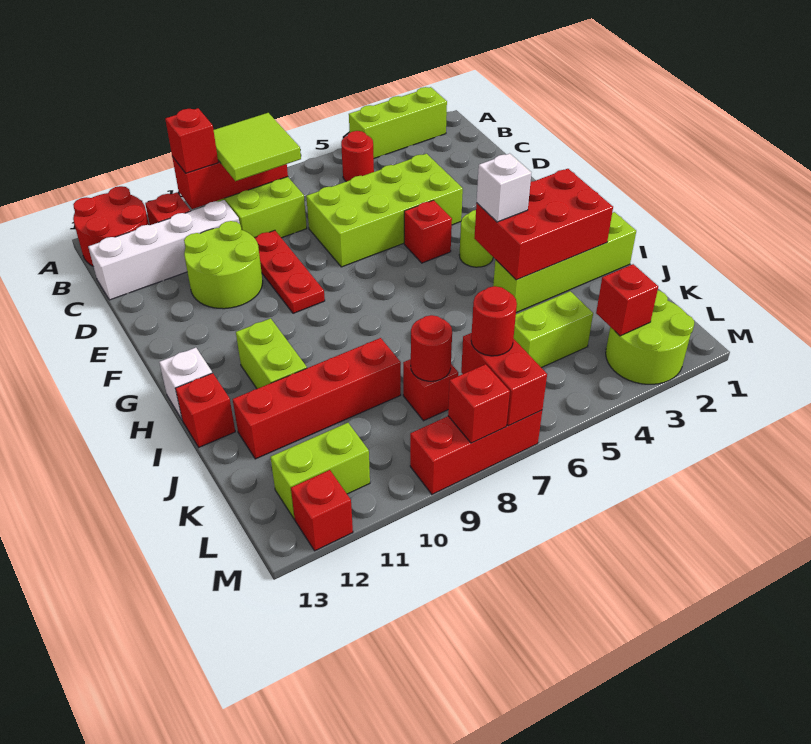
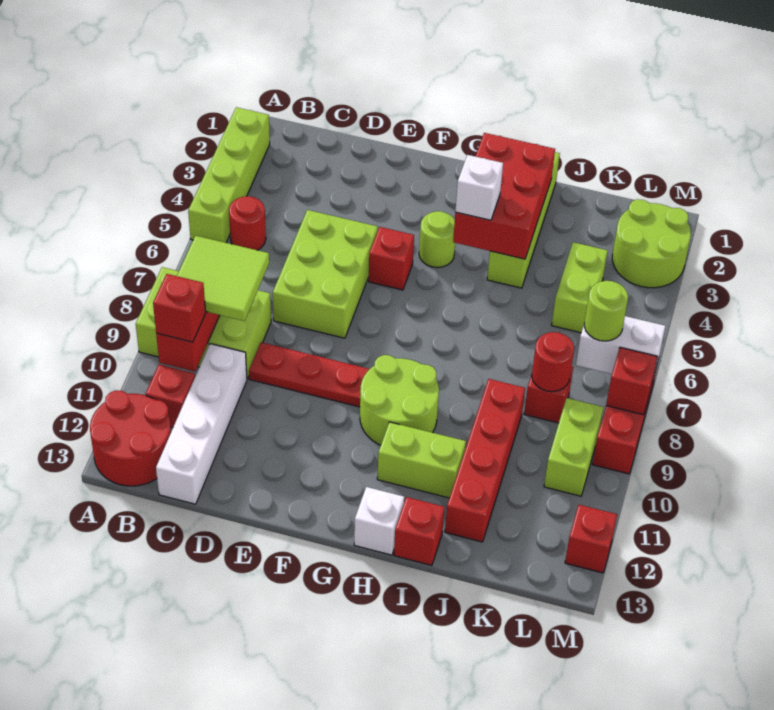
lime 1x3 brick [349,87,447,158] -> lime 1x4 brick [188,107,270,243]
lime 2x4 brick [306,154,463,267] -> lime 2x3 brick [273,210,378,338]
lime 2x2 round brick [184,221,263,309] -> lime 2x2 round brick moved to [360,355,439,445]
red 1x1 brick [596,264,658,336] -> none
red 1x2 brick [461,333,547,426] -> white 1x2 brick [576,316,665,377]
red 1x1 round brick [471,286,517,356] -> lime 1x1 round brick [584,281,628,341]
lime 1x2 brick [271,423,370,519] -> lime 1x2 brick moved to [544,398,604,496]

